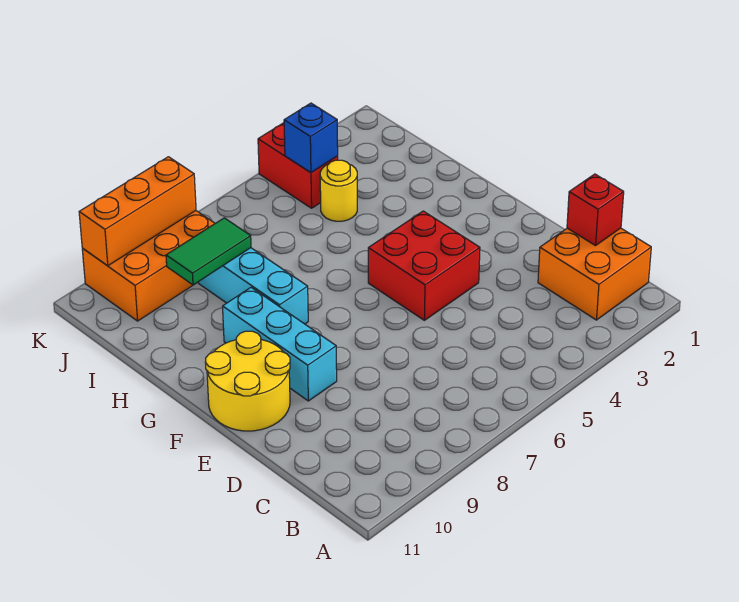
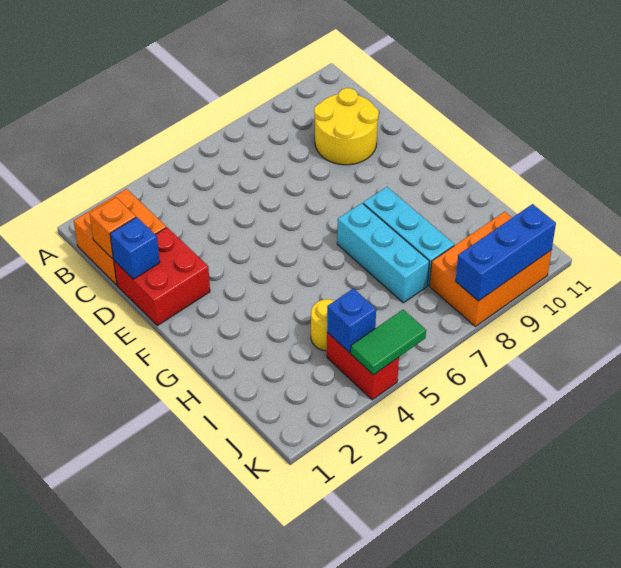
red 1x1 brick [567,174,624,246] -> orange 1x1 brick [90,197,136,259]
none -> blue 1x1 brick [110,217,160,279]
red 2x2 brick [368,211,480,320] -> red 2x2 brick moved to [114,227,210,326]
cyan 1x3 brick [223,288,337,401] -> cyan 1x3 brick moved to [337,203,429,303]
yellow 2x2 round brick [205,331,290,431] -> yellow 2x2 round brick moved to [314,88,379,165]
green 1x2 tile [166,218,251,285] -> green 1x2 tile moved to [351,310,426,375]
orange 1x3 brick [79,157,196,266] -> blue 1x3 brick [456,204,556,301]

